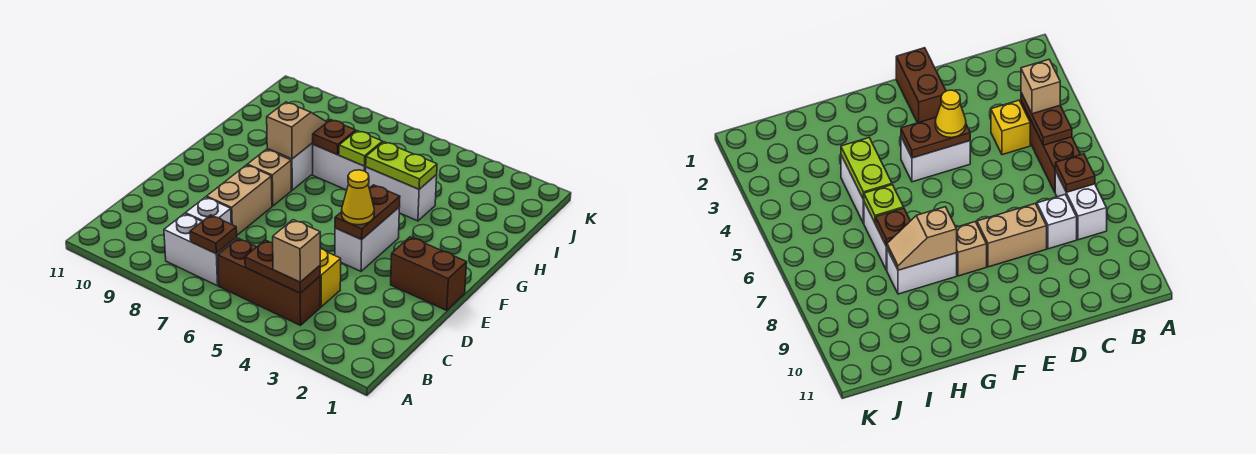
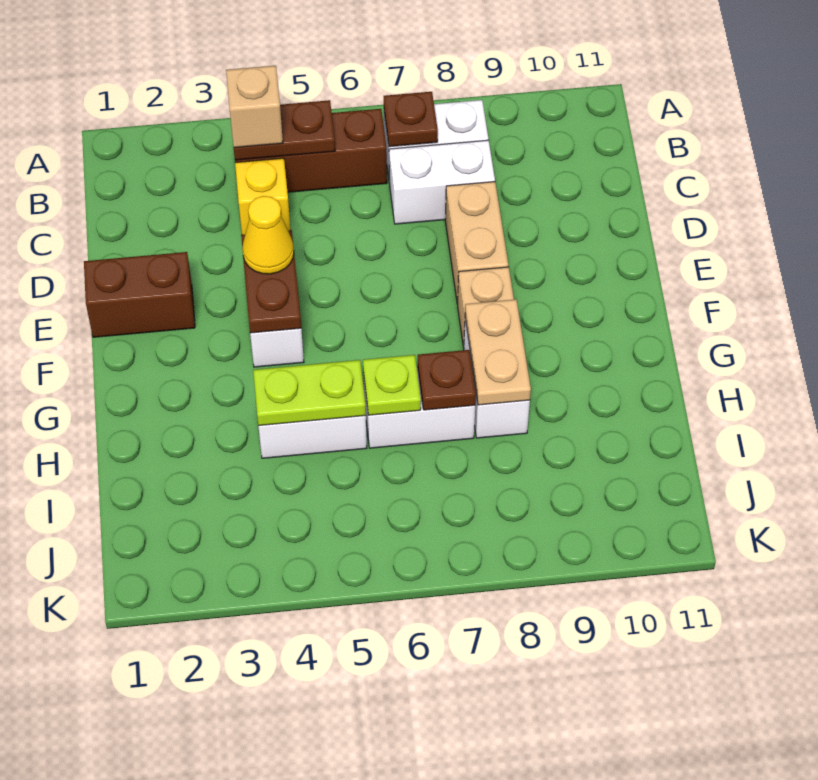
white 1x1 brick [186,197,231,224] -> white 1x2 brick [389,140,495,224]
tan 1x2 slope [267,102,327,159] -> tan 1x2 plate [465,299,531,405]

